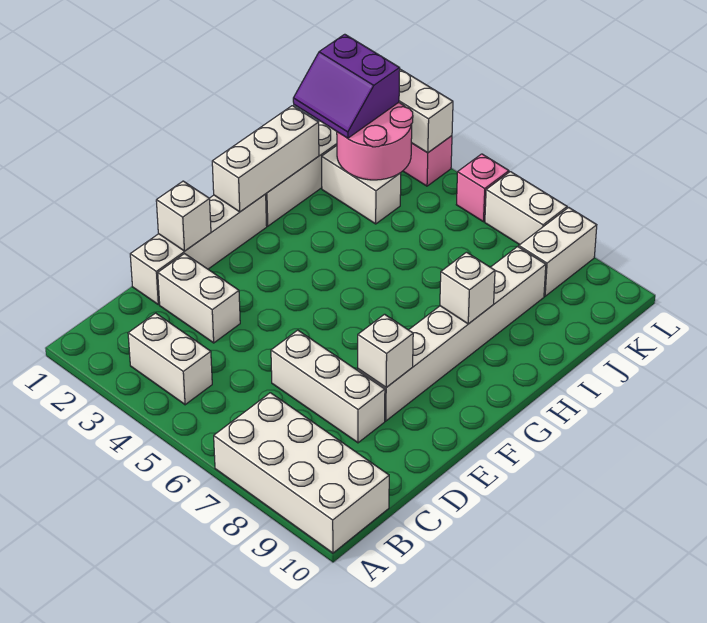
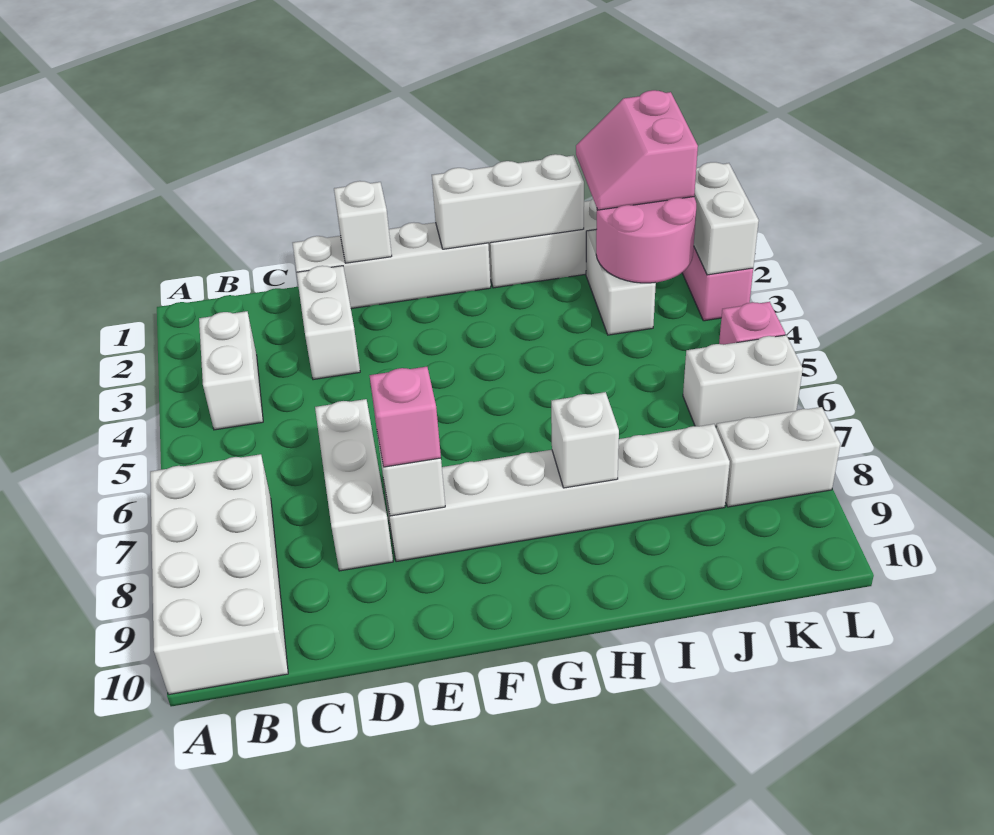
none -> pink 1x1 brick [369,367,441,467]
purple 2x2 slope [293,34,400,138] -> pink 2x2 slope [576,90,698,210]
white 1x2 brick [485,172,567,245] -> white 1x2 brick turned to [683,335,803,427]

